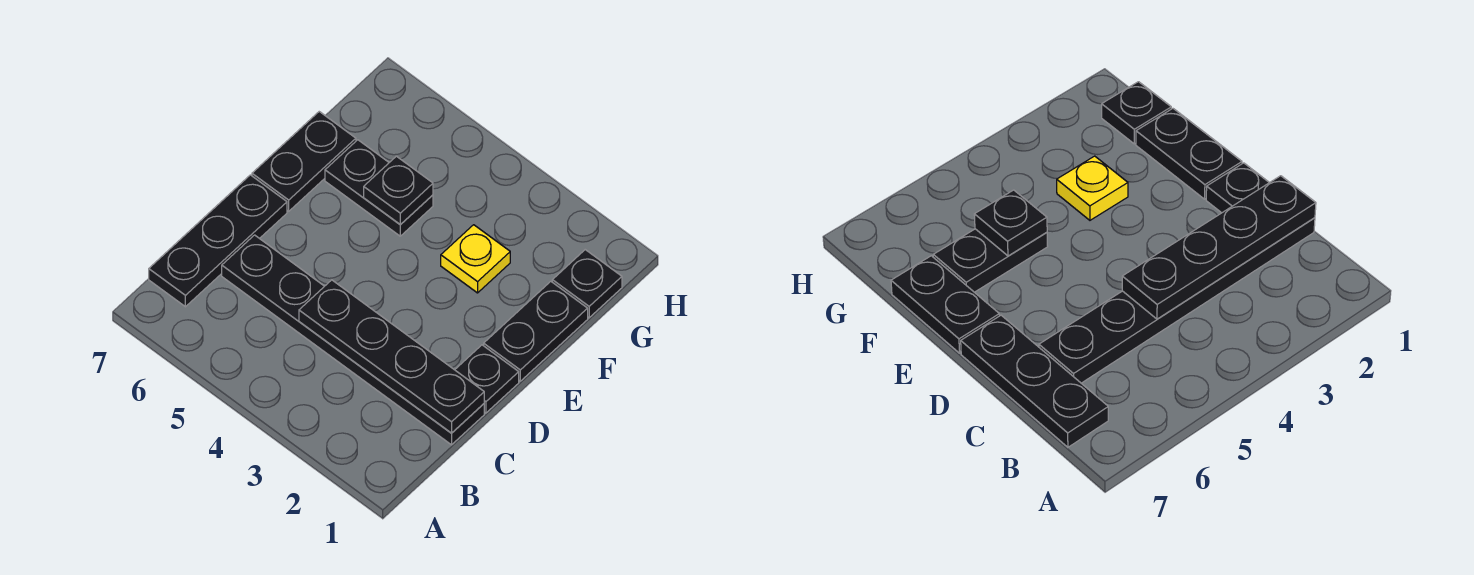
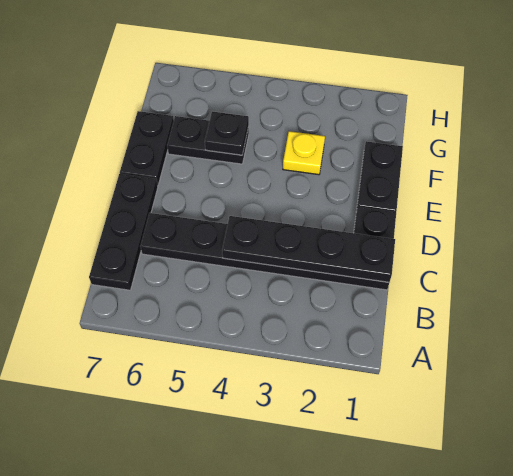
black 1x1 plate [552,250,622,318] -> none

